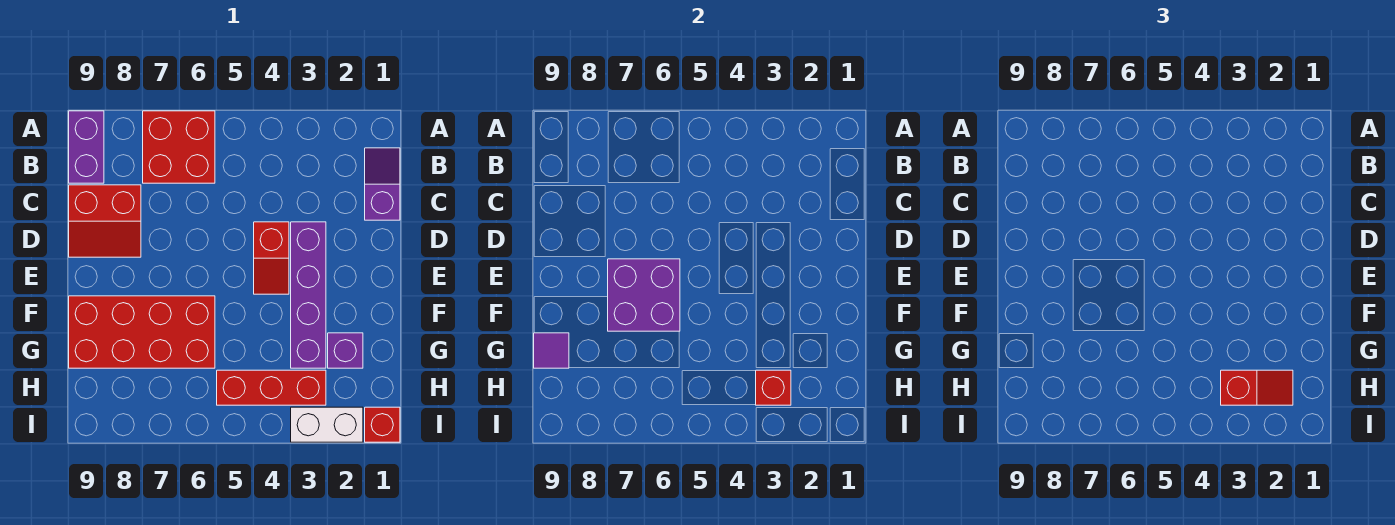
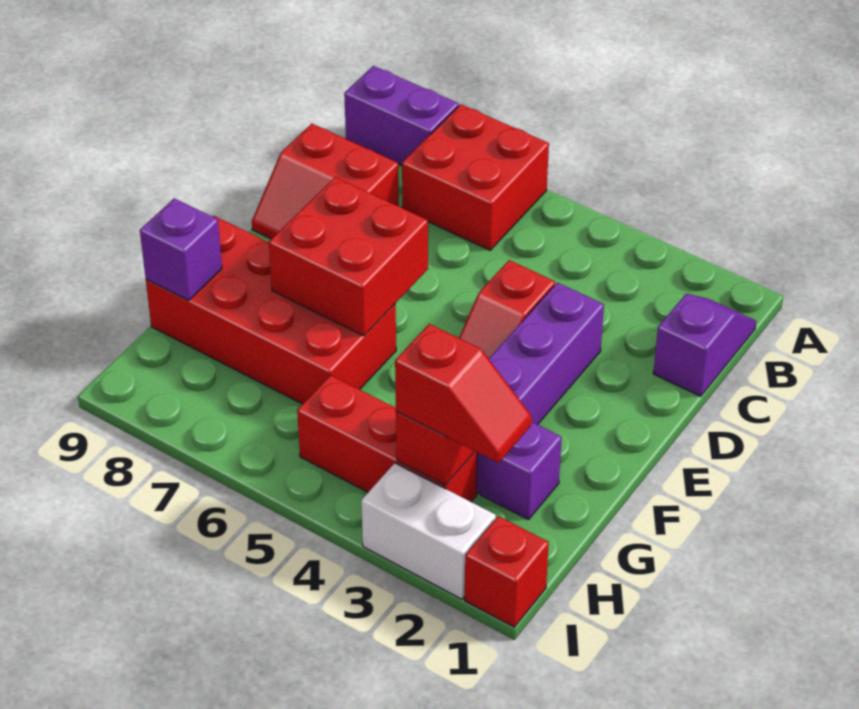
purple 1x2 brick [69,111,104,183] -> purple 1x2 brick turned to [344,66,459,165]
purple 2x2 brick [608,259,680,331] -> red 2x2 brick [269,177,428,336]
purple 1x1 tile [534,333,569,368] -> purple 1x1 brick [140,198,222,300]

